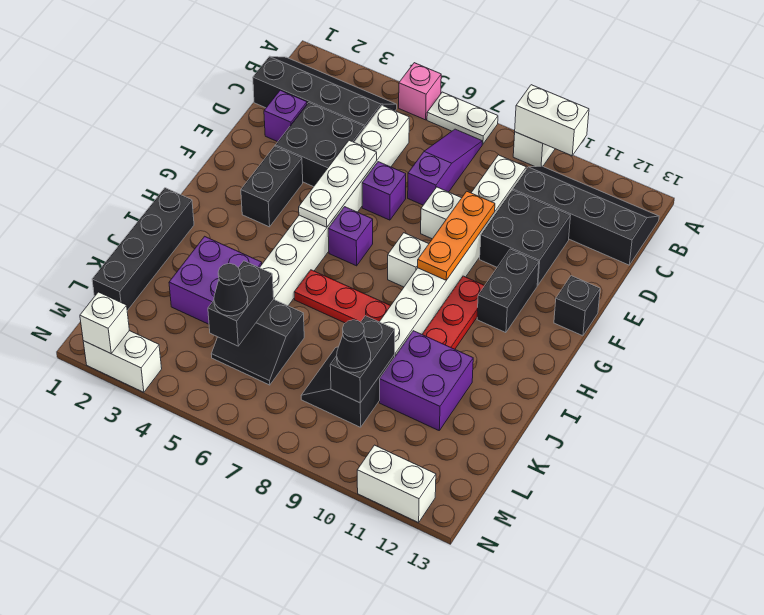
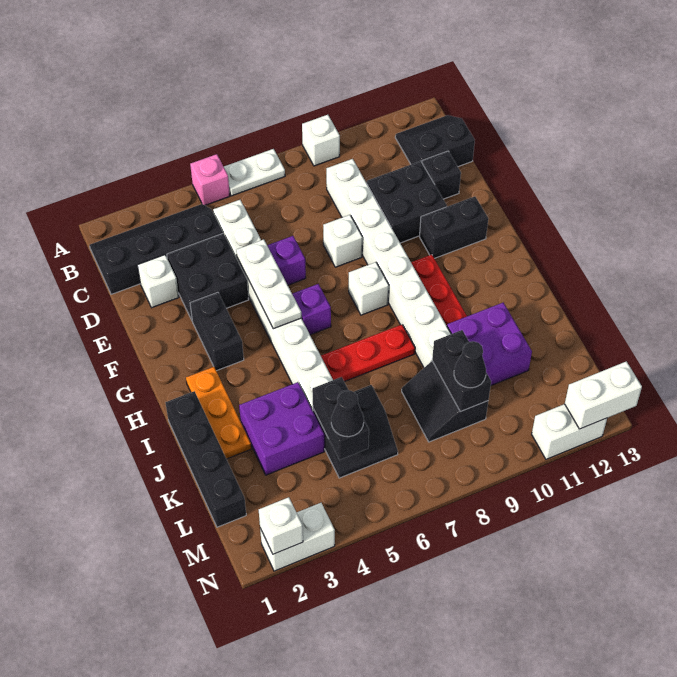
white 1x2 brick [515,85,589,156] -> white 1x2 brick moved to [565,361,642,429]
purple 1x3 slope [408,129,482,205] -> none
black 2x4 slope [513,166,659,265] -> black 2x2 slope [395,115,475,167]
purple 1x1 brick [264,90,307,142] -> white 1x1 brick [137,255,179,308]
orange 1x3 plate [418,191,495,280] -> orange 1x3 plate moved to [186,367,251,459]
black 1x2 brick [477,249,539,333] -> black 1x2 brick turned to [420,197,488,258]
black 1x1 brick [554,276,600,336] -> black 1x1 brick moved to [422,151,461,199]

